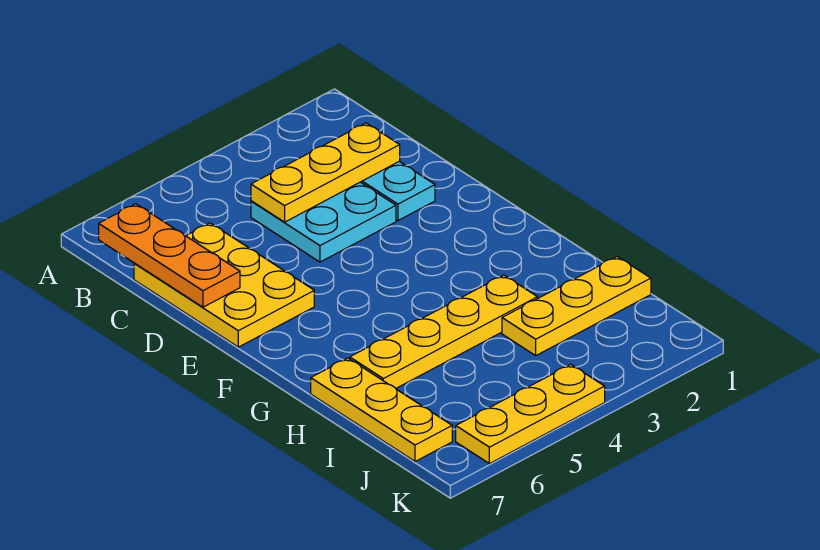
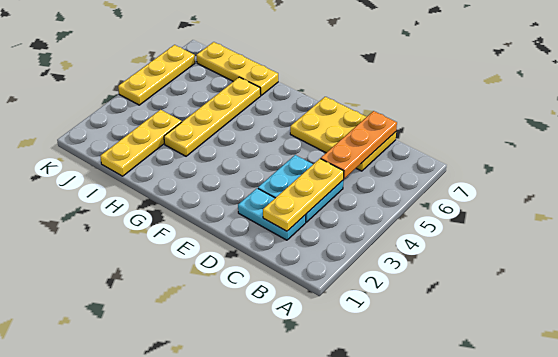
orange 1x3 plate [99,204,240,307] -> orange 1x3 plate turned to [321,111,397,178]

